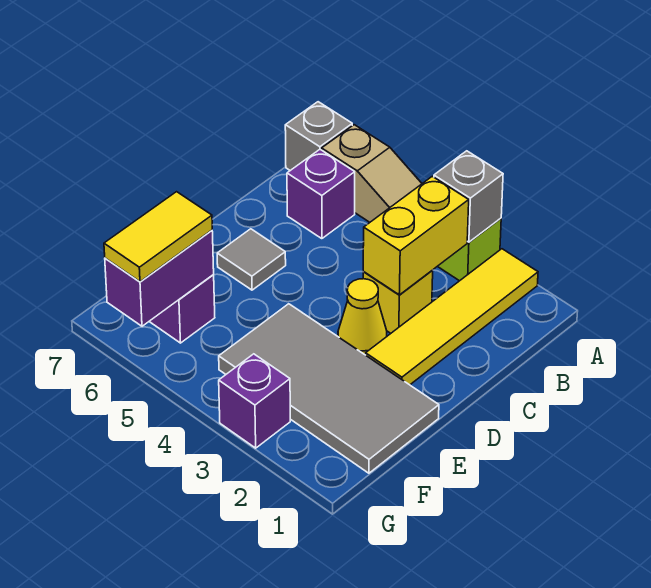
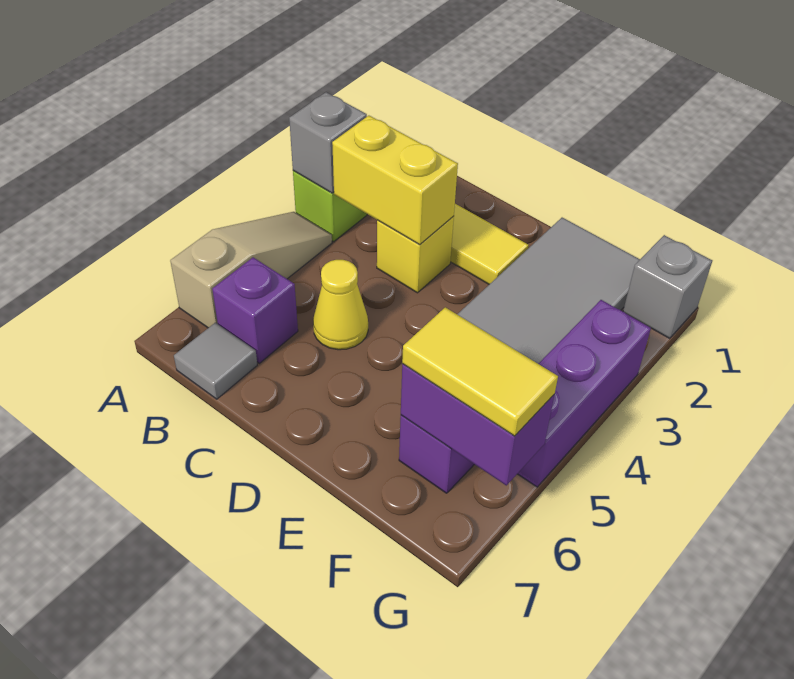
grey 1x1 brick [285,102,352,170] -> grey 1x1 brick moved to [623,235,712,339]
yellow 1x1 cone [338,279,387,355] -> yellow 1x1 cone moved to [313,260,368,350]
grey 1x1 tile [217,229,286,290] -> grey 1x1 tile moved to [174,323,257,399]
purple 1x1 brick [219,354,290,448] -> purple 1x3 brick [518,300,651,487]

